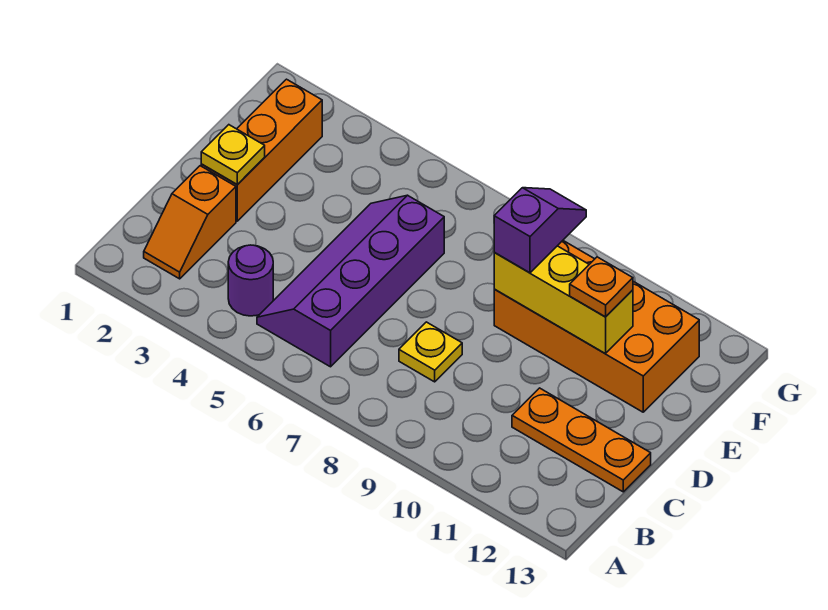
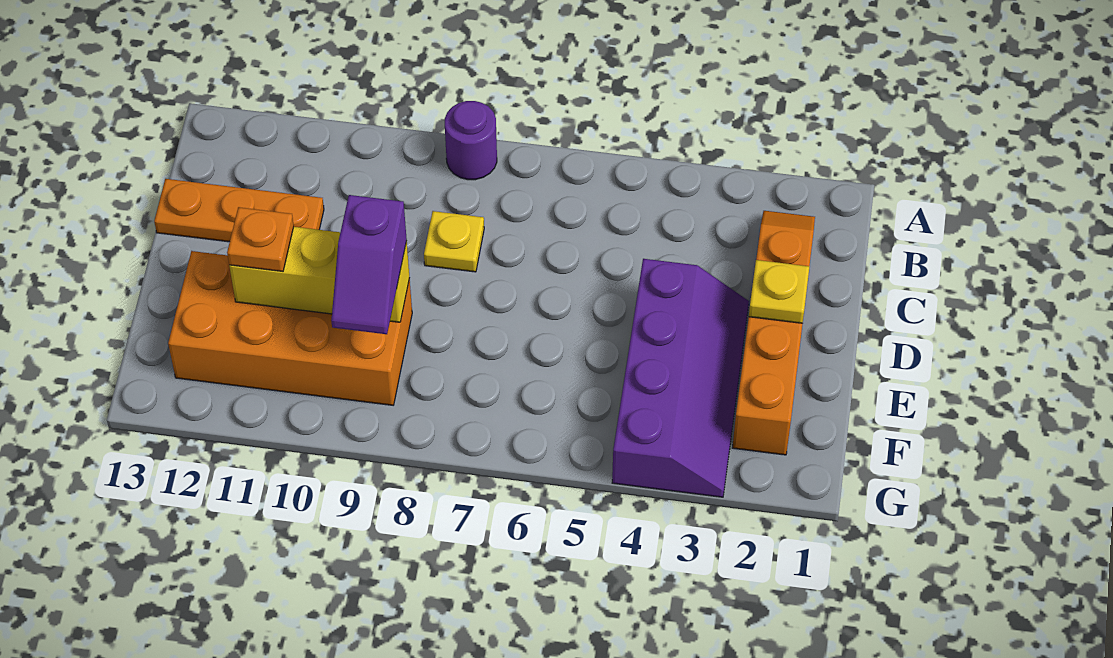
purple 1x1 round brick [228,245,273,316] -> purple 1x1 round brick moved to [445,101,497,180]
purple 2x4 slope [257,195,444,367] -> purple 2x4 slope moved to [612,259,749,497]

